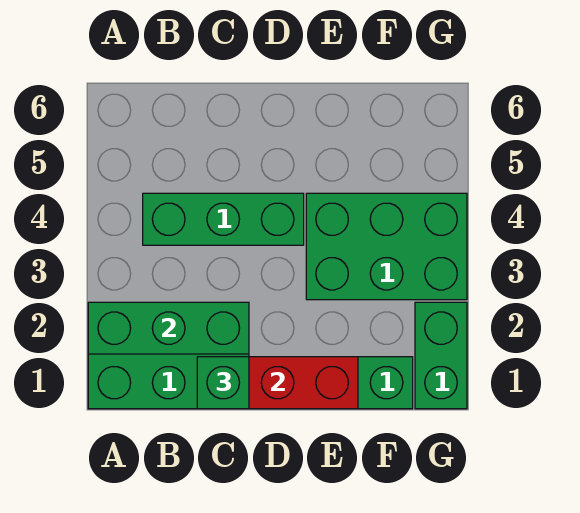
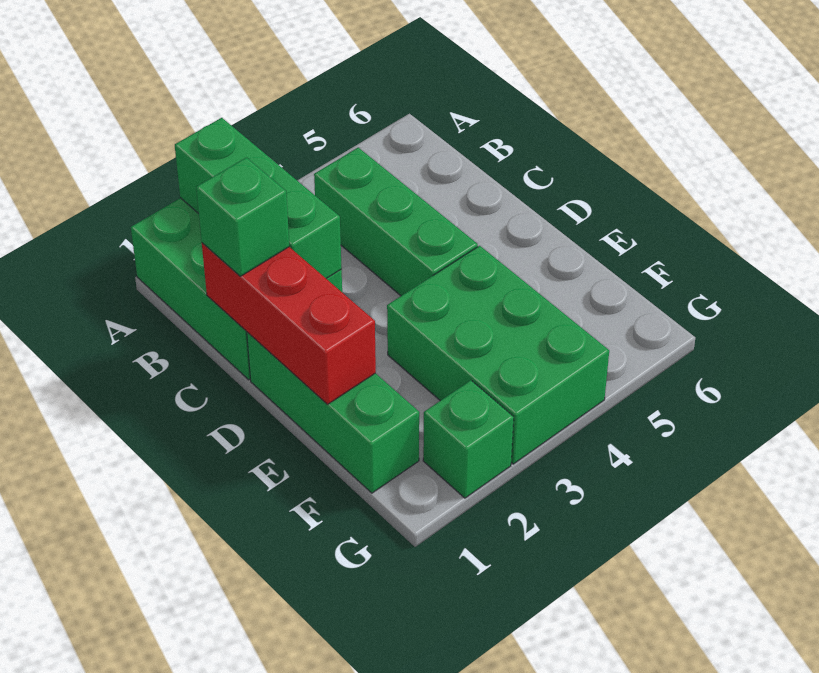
green 1x2 brick [415,302,467,409] -> green 1x1 brick [423,380,514,498]

